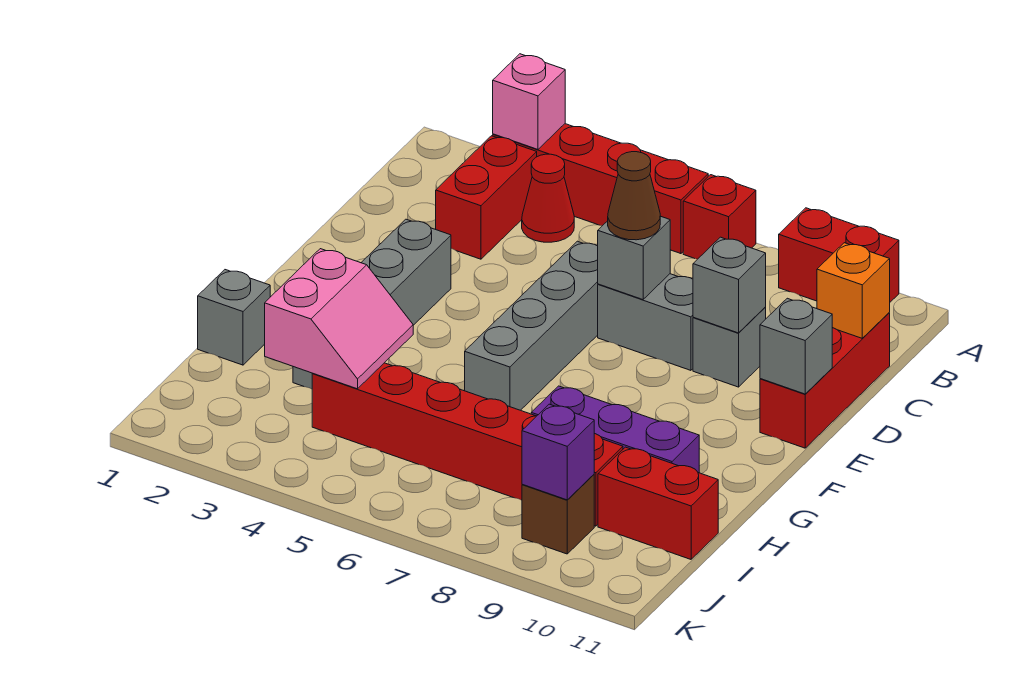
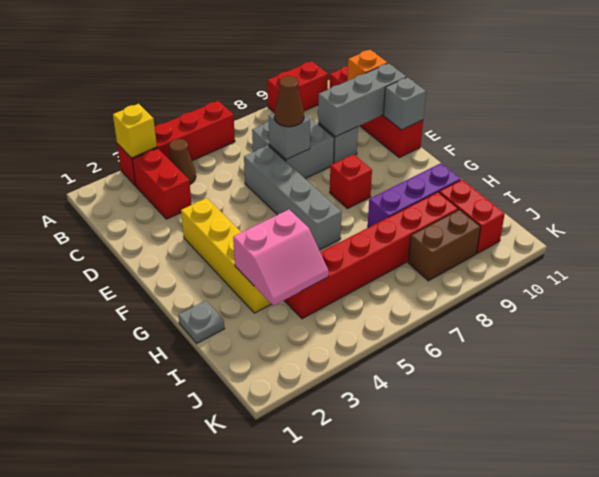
pink 1x1 brick [493,54,565,149] -> yellow 1x1 brick [113,104,157,158]
red 1x1 brick [683,175,756,259] -> red 1x1 brick moved to [330,154,372,209]
red 1x1 cone [522,154,574,242] -> brown 1x1 cone [169,139,196,184]
red 1x3 brick [760,313,890,448] -> red 1x4 brick [330,66,423,158]
grey 1x2 brick [598,274,693,370] -> grey 2x2 brick [252,113,334,179]
grey 1x1 brick [693,237,766,333] -> grey 1x3 brick [318,63,406,137]
grey 1x4 brick [293,219,451,389] -> yellow 1x4 brick [181,198,271,313]
grey 1x1 brick [198,270,270,365] -> grey 1x1 plate [178,301,225,343]
pink 2x2 slope [265,249,413,389] -> pink 2x2 slope turned to [233,210,329,306]
red 1x2 brick [598,447,718,559] -> red 1x2 brick turned to [439,180,505,253]
brown 1x1 brick [522,475,594,554] -> brown 1x2 brick [408,209,480,281]
purple 1x1 brick [522,404,594,500] -> none

